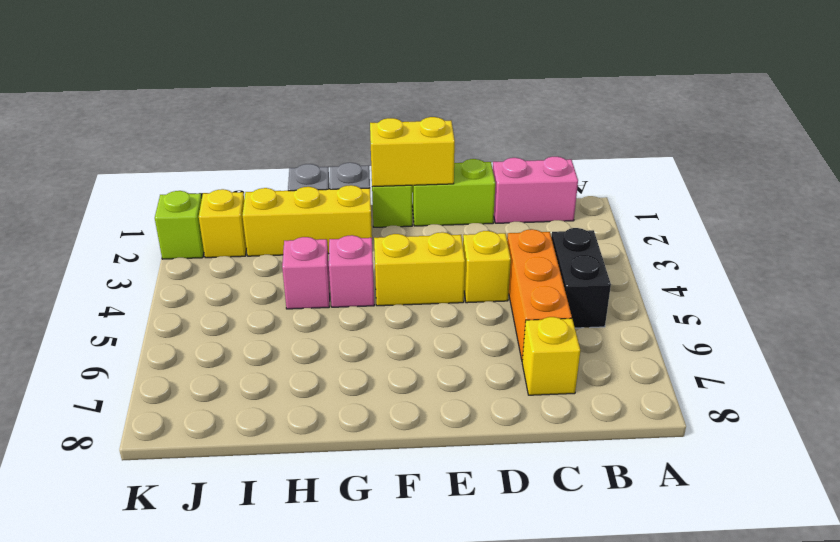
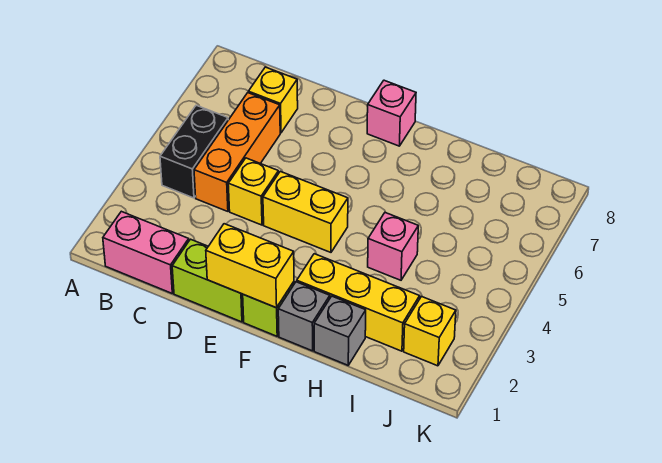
pink 1x1 brick [329,235,374,307] -> pink 1x1 brick moved to [367,80,416,146]
lime 1x1 brick [155,191,204,259] -> none

